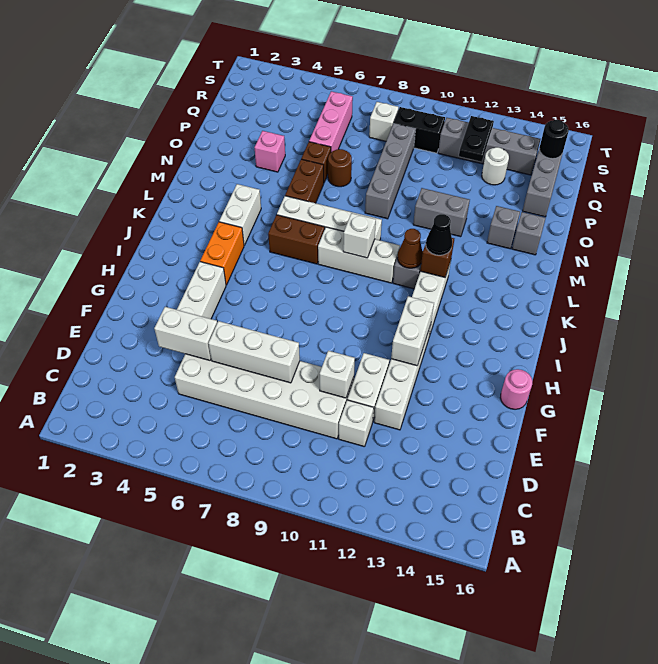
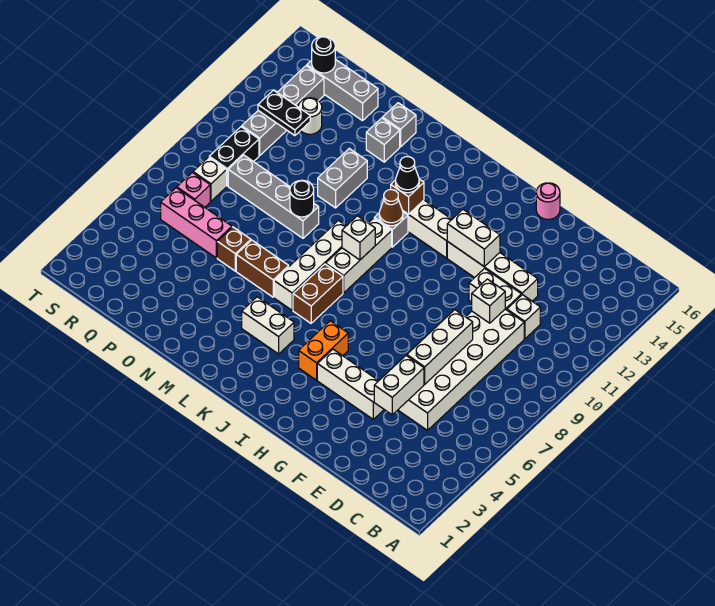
orange 1x2 brick [200,222,244,285] -> orange 1x2 brick turned to [299,321,348,380]
none -> black 1x1 round brick [290,180,314,217]
pink 1x1 brick [254,131,285,172] -> pink 1x1 brick moved to [177,172,210,207]
brown 1x1 round brick [328,149,352,187] -> none

